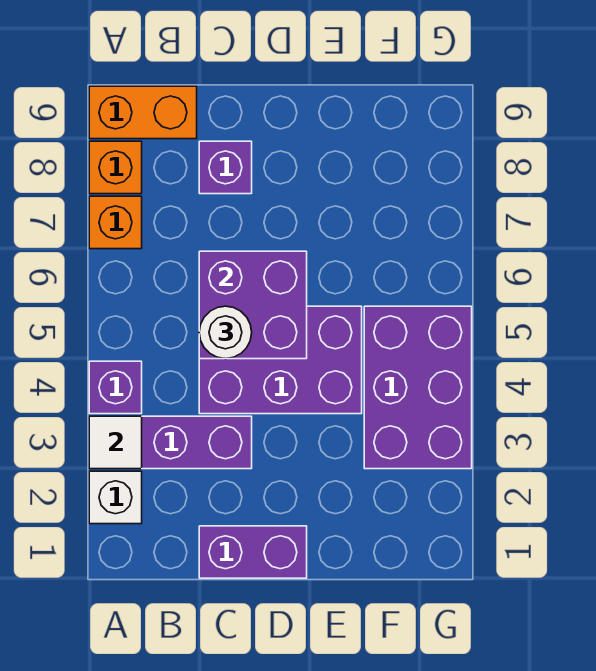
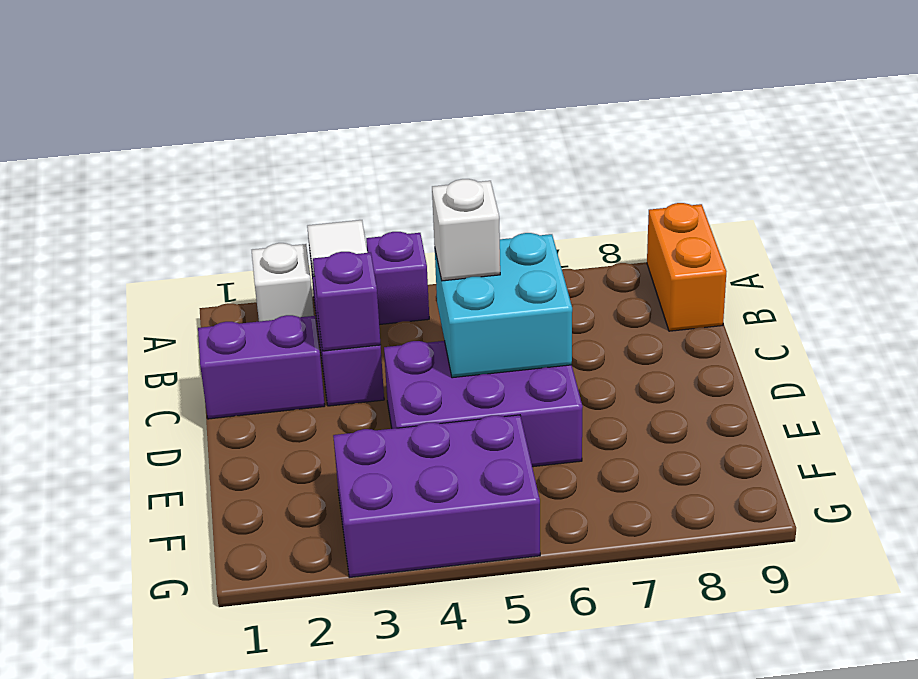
orange 1x1 brick [89,196,142,249] -> none
orange 1x1 brick [89,141,142,194] -> none
purple 1x2 brick [199,526,307,578] -> purple 1x2 brick turned to [198,315,325,419]
purple 2x3 brick [199,306,362,414] -> purple 2x3 brick turned to [384,341,583,467]
purple 2x2 brick [199,251,307,359] -> cyan 2x2 brick [435,233,572,378]
white 1x1 round brick [199,306,252,359] -> white 1x1 brick [432,179,500,281]
purple 1x1 brick [199,141,252,194] -> purple 1x1 brick moved to [313,252,381,351]

